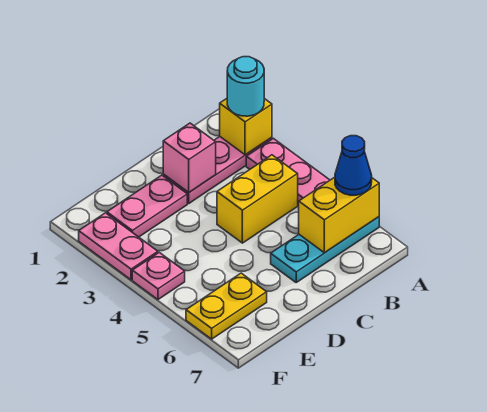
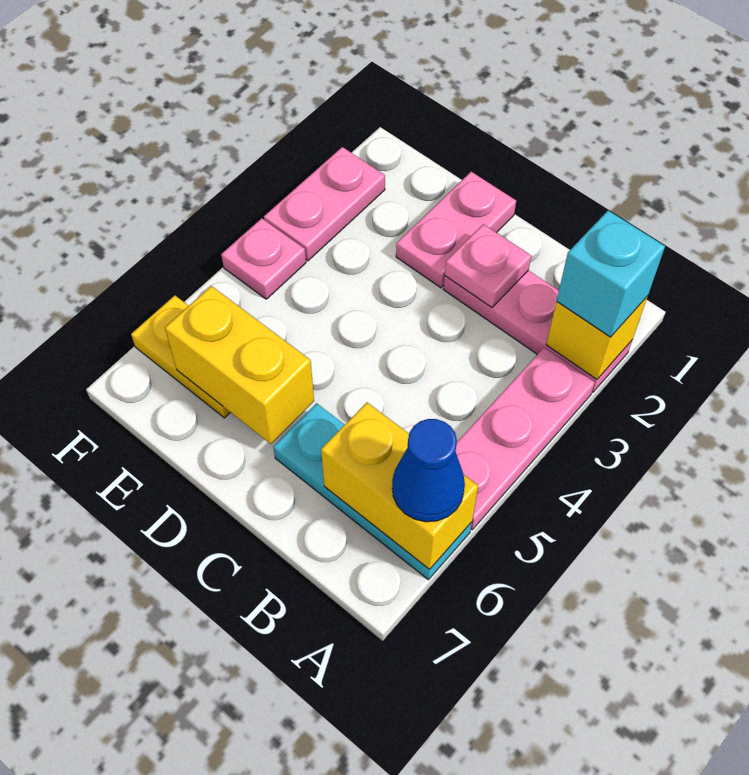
cyan 1x1 round brick [227,57,264,116] -> cyan 1x1 brick [557,211,665,337]
yellow 1x2 brick [217,155,298,243] -> yellow 1x2 brick moved to [165,286,314,444]
pink 1x1 brick [163,123,216,192] -> pink 1x1 plate [445,224,531,308]
pink 1x2 plate [107,175,187,237] -> pink 1x2 plate turned to [396,172,516,288]

